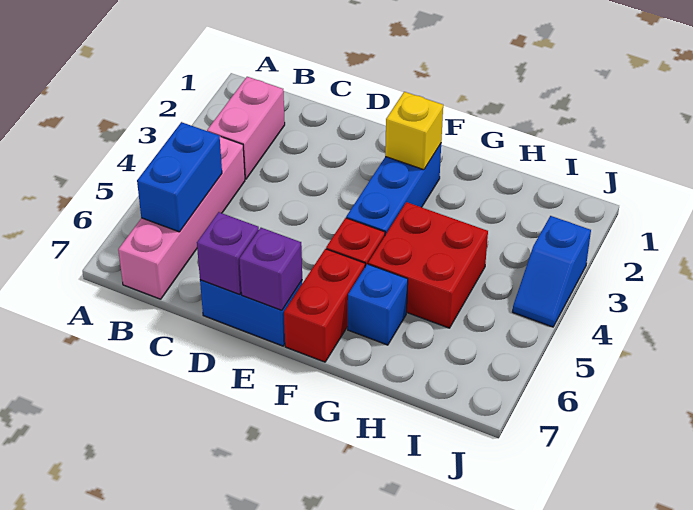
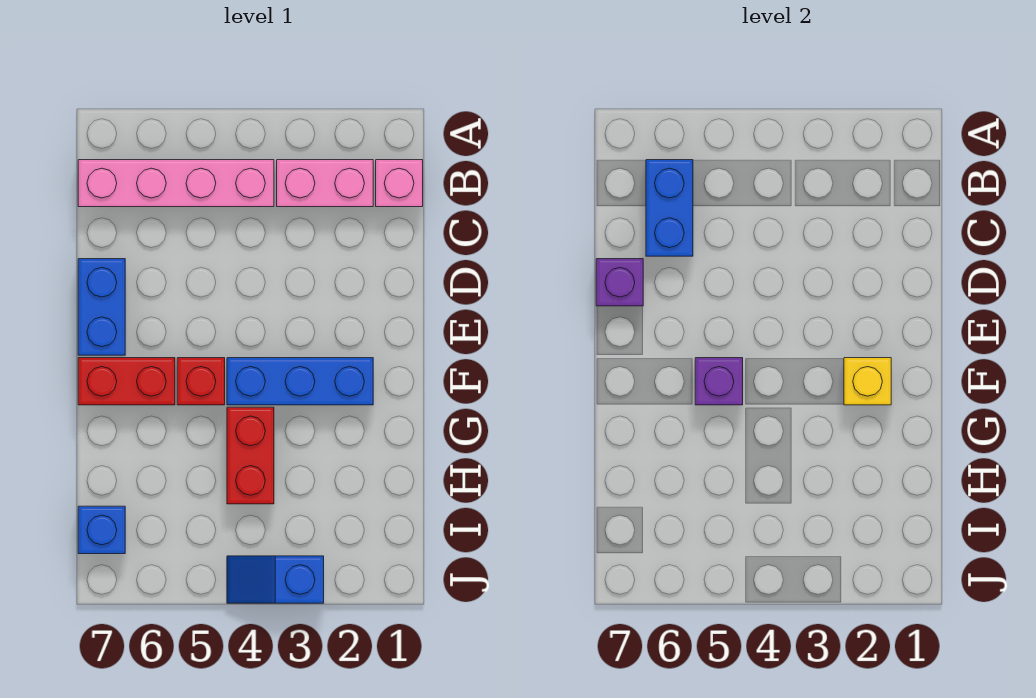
none -> pink 1x1 brick [376,160,423,207]
blue 1x2 brick [137,122,222,232] -> blue 1x2 brick turned to [646,160,693,256]
purple 1x1 brick [239,228,302,310] -> purple 1x1 brick moved to [695,358,743,405]
red 2x2 brick [368,202,488,328] -> red 1x2 brick [227,407,274,504]
blue 1x1 brick [348,264,408,345] -> blue 1x1 brick moved to [78,506,125,554]

